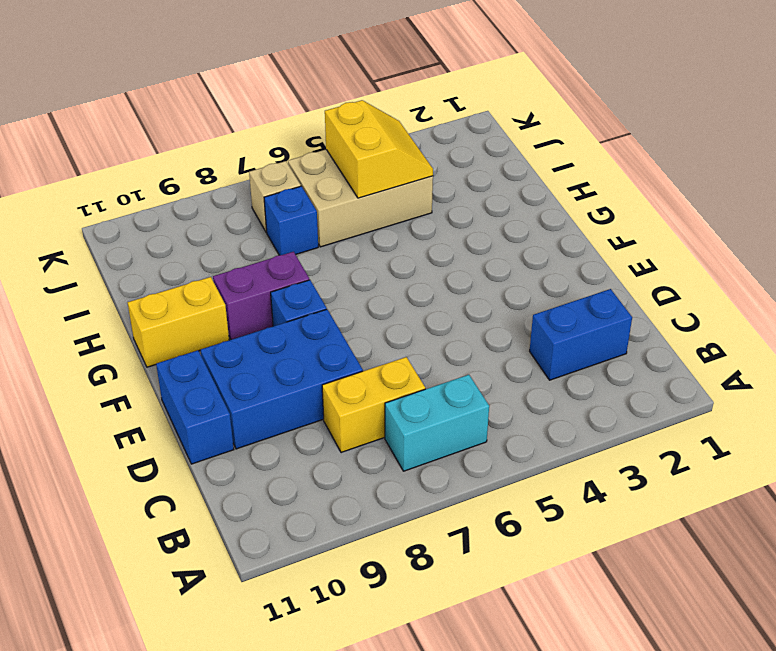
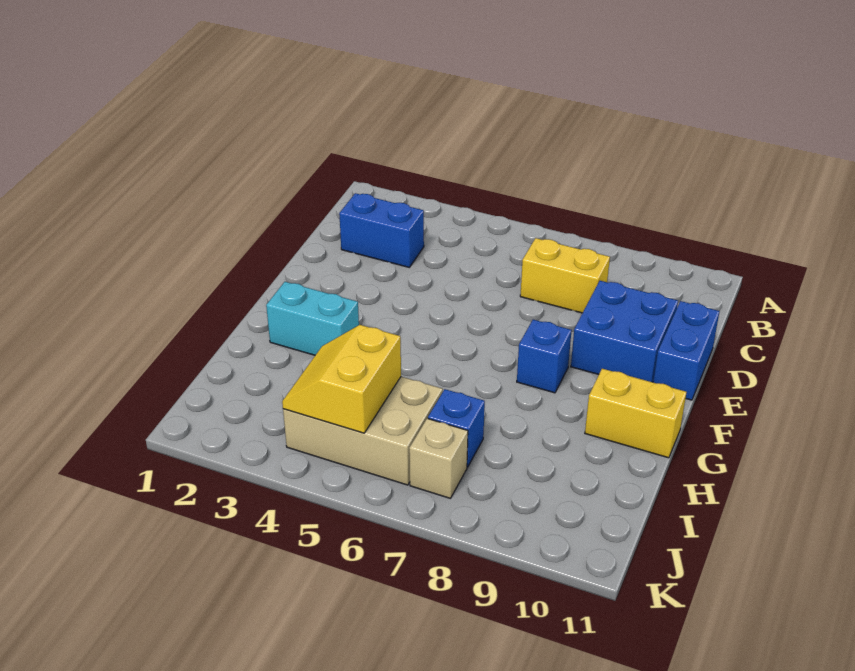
cyan 1x2 brick [385,375,489,471] -> cyan 1x2 brick moved to [266,282,359,355]
blue 2x3 brick [201,309,363,449] -> blue 2x2 brick [571,281,678,382]
purple 1x2 brick [213,252,309,340] -> none

